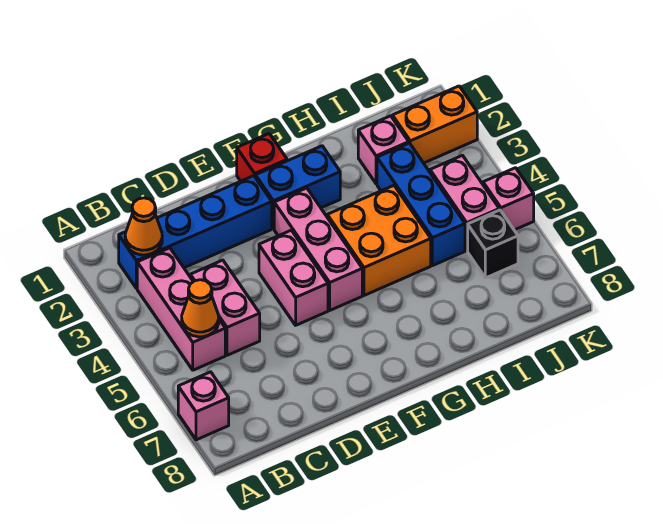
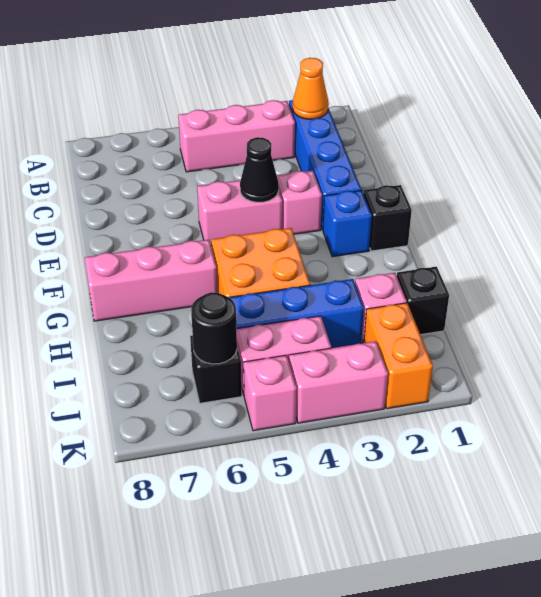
pink 1x1 brick [178,372,229,440] -> pink 1x1 brick moved to [277,171,322,234]
orange 1x1 cone [182,280,219,337] -> none
pink 1x2 brick [190,260,260,355] -> pink 1x2 brick moved to [289,341,388,423]
none -> black 1x1 cone [240,137,279,202]
red 1x1 brick [237,134,287,181] -> black 1x1 brick [363,185,412,251]
blue 1x2 brick [256,146,340,229] -> blue 1x1 brick [323,190,372,257]
pink 1x3 brick [274,188,362,310] -> pink 1x3 brick moved to [85,240,217,321]
none -> black 1x1 brick [397,267,449,335]
none -> black 1x1 round brick [191,292,237,364]

